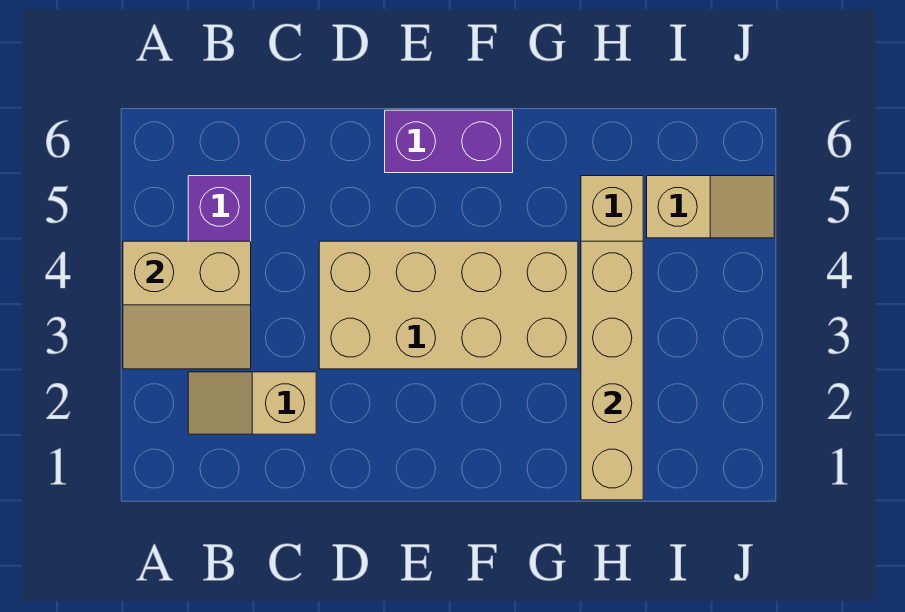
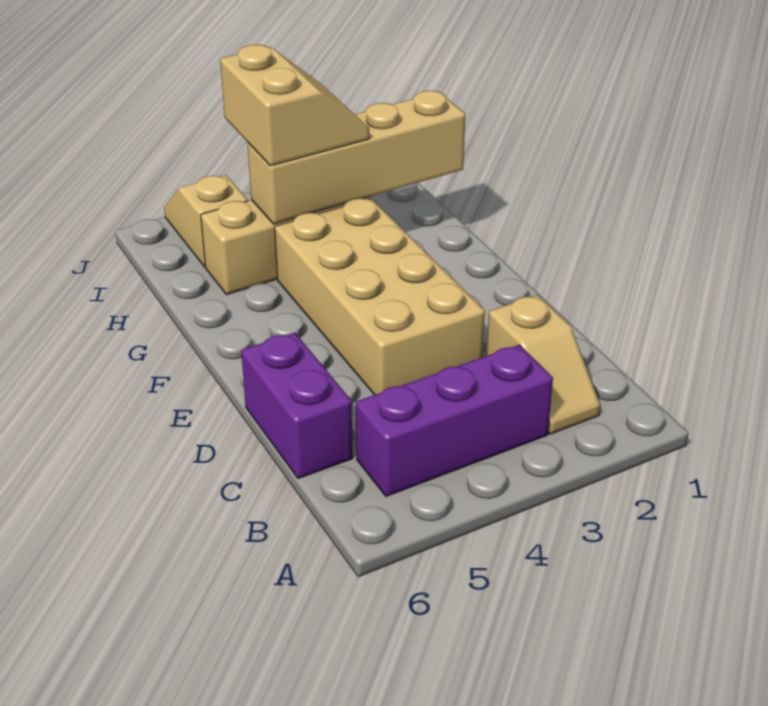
tan 2x2 slope [123,241,251,369] -> tan 2x2 slope moved to [220,45,369,166]
purple 1x2 brick [385,110,513,173] -> purple 1x2 brick moved to [241,333,353,479]

